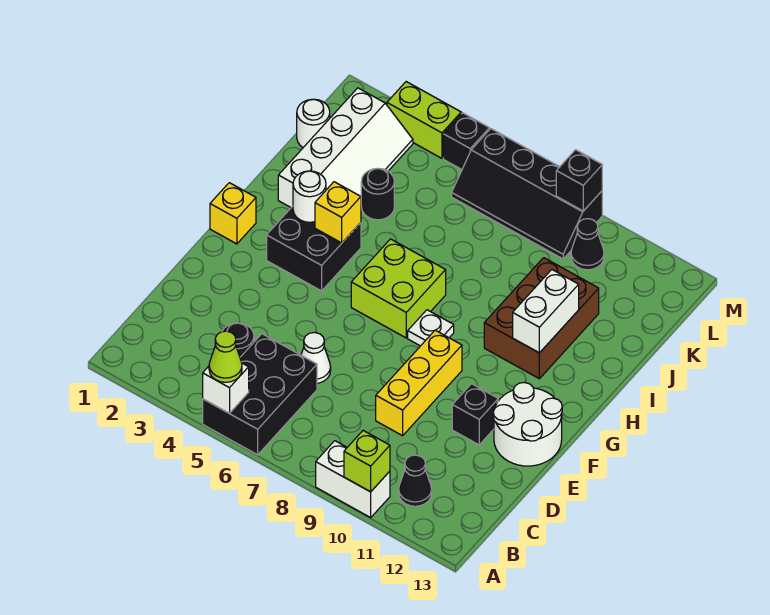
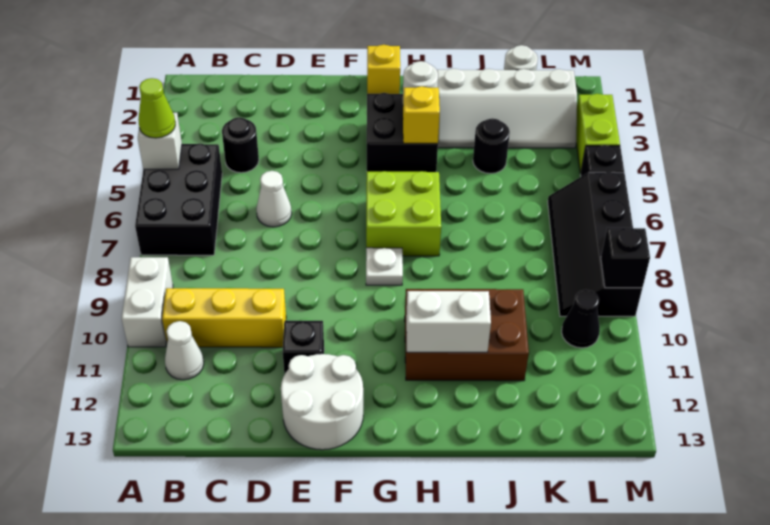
black 2x3 brick [203,334,317,455] -> black 2x3 brick turned to [135,143,222,255]
lime 1x1 brick [344,431,390,492] -> none
black 1x1 cone [399,455,432,506] -> white 1x1 cone [165,321,204,380]
yellow 1x3 brick [376,330,462,436] -> yellow 1x3 brick moved to [162,288,286,347]

